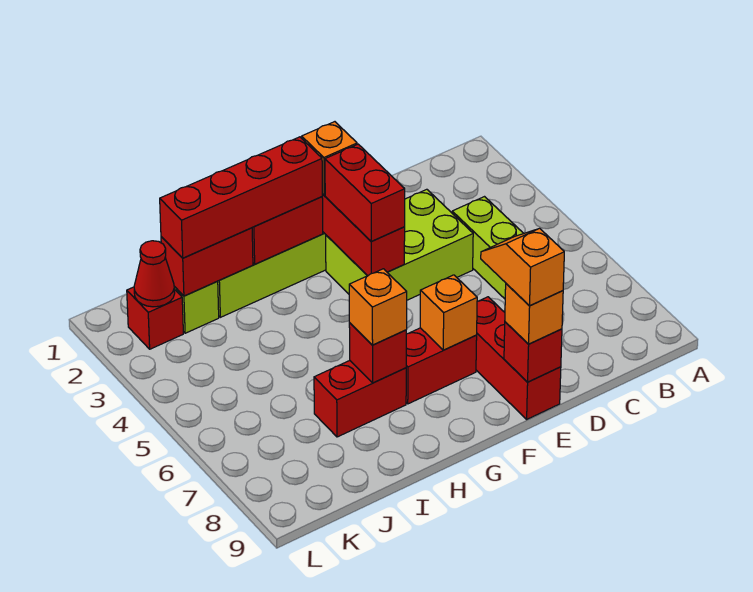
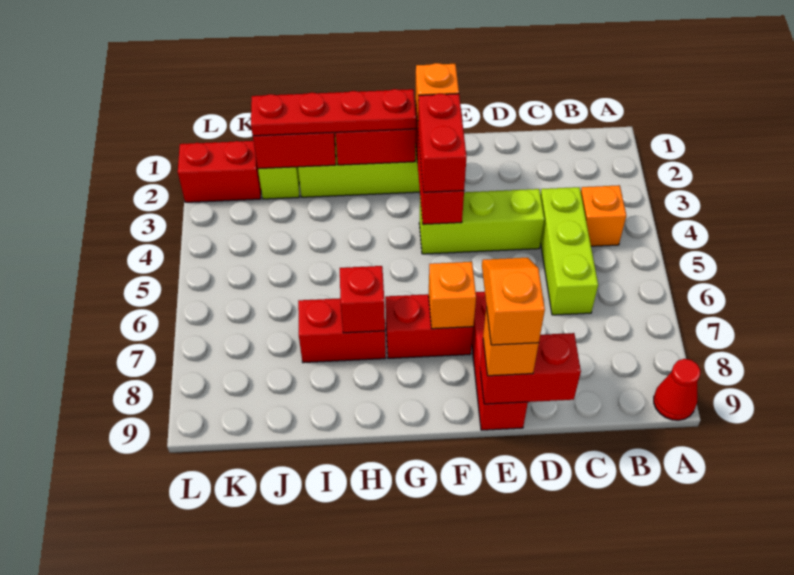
lime 2x3 brick [326,189,473,300] -> lime 1x3 brick [419,189,544,254]
red 1x1 brick [504,322,562,382] -> red 1x2 brick [480,333,581,404]
red 1x4 brick [160,137,322,258] -> red 1x4 plate [251,89,416,136]
orange 1x1 brick [349,269,407,345] -> orange 1x1 brick moved to [581,185,626,246]
red 1x1 brick [127,287,183,349] -> red 1x2 brick [178,141,261,202]
red 1x1 cone [134,241,175,307] -> red 1x1 cone moved to [654,359,700,420]

